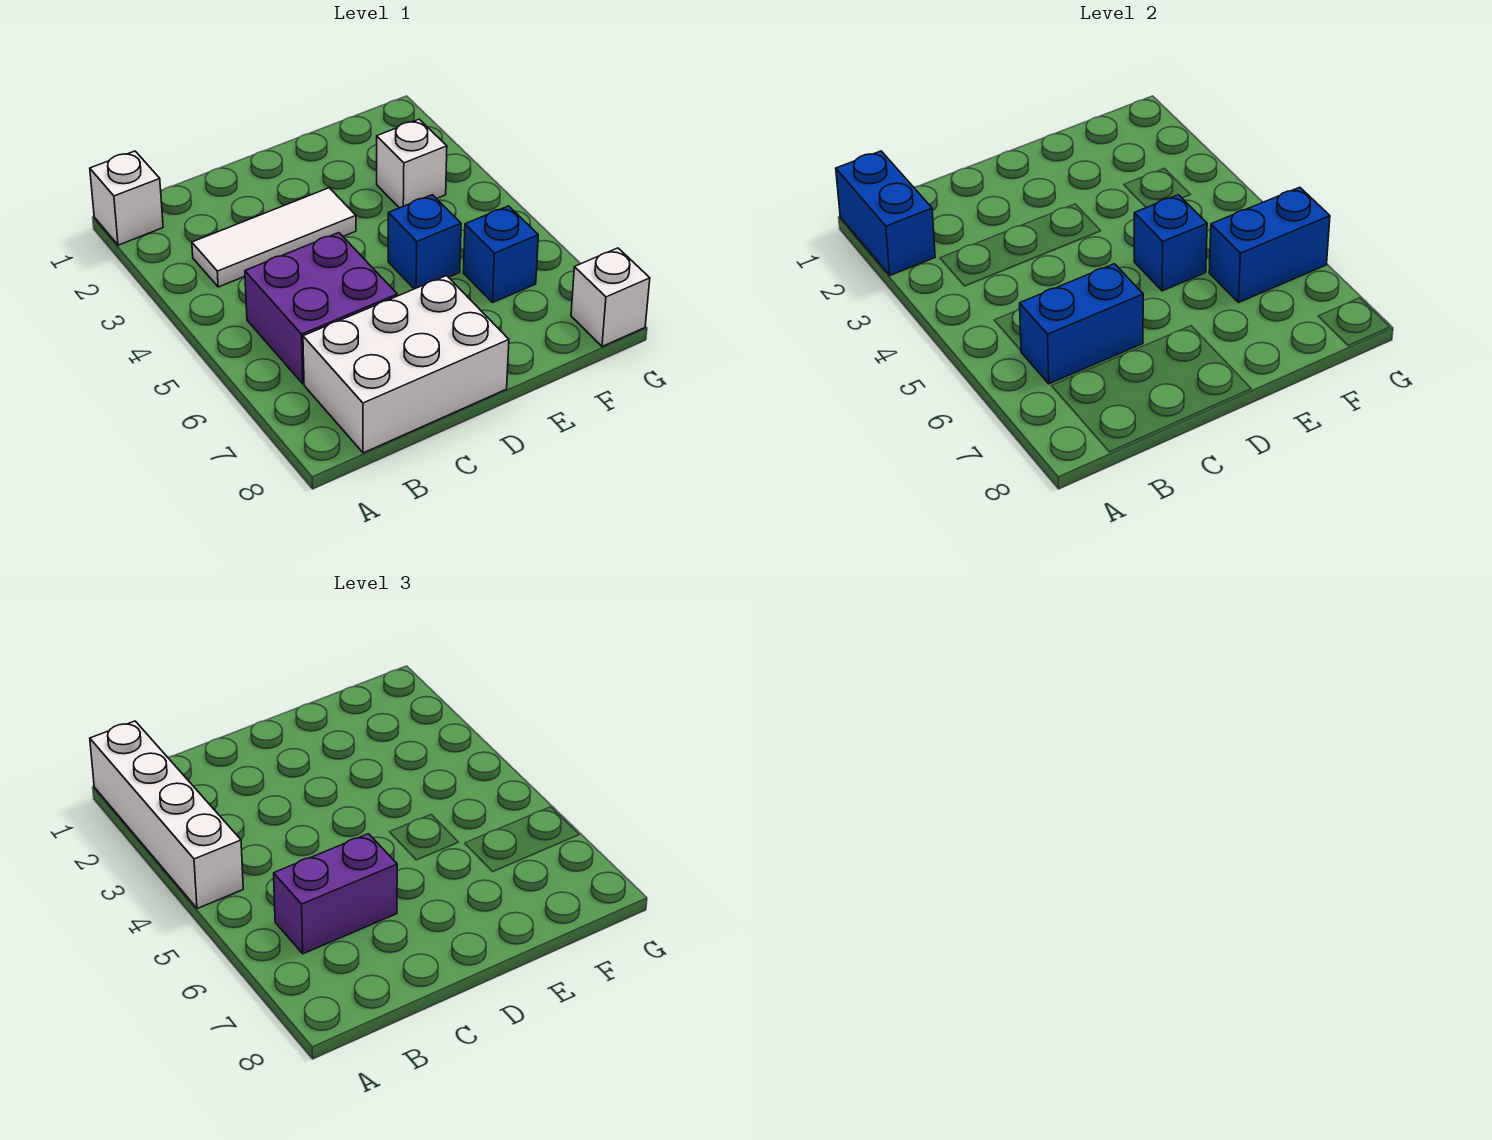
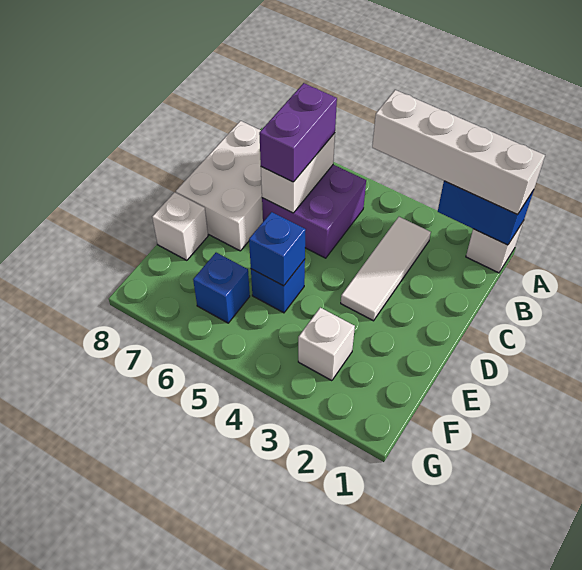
blue 1x2 brick [1020,264,1143,384] -> white 1x2 brick [261,133,335,213]
blue 1x2 brick [1209,187,1330,303] -> none
white 1x1 brick [571,248,650,347] -> white 1x1 brick moved to [152,192,208,260]

